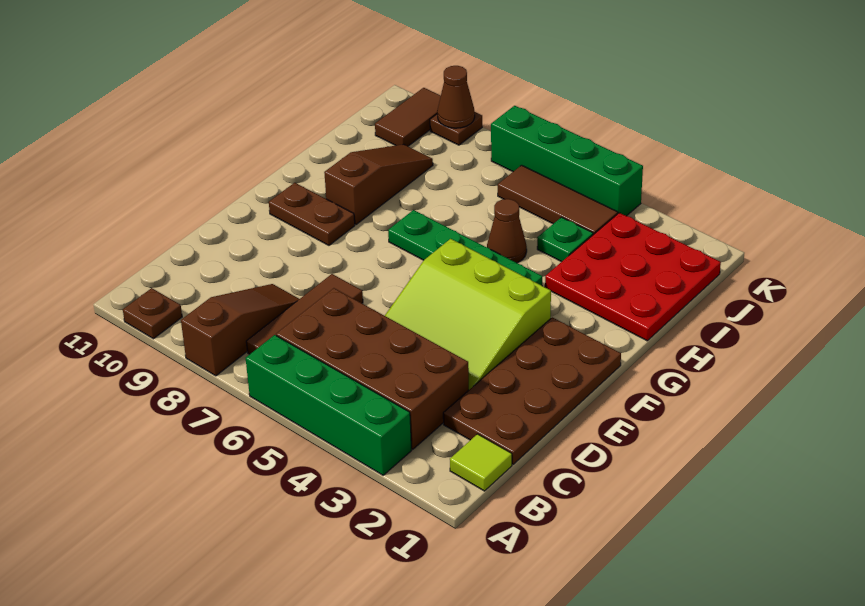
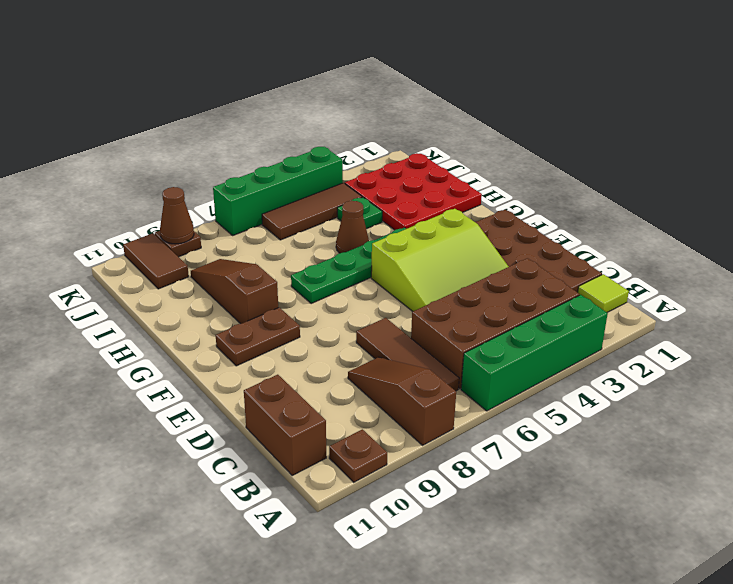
none -> brown 1x2 brick [244,375,326,475]

